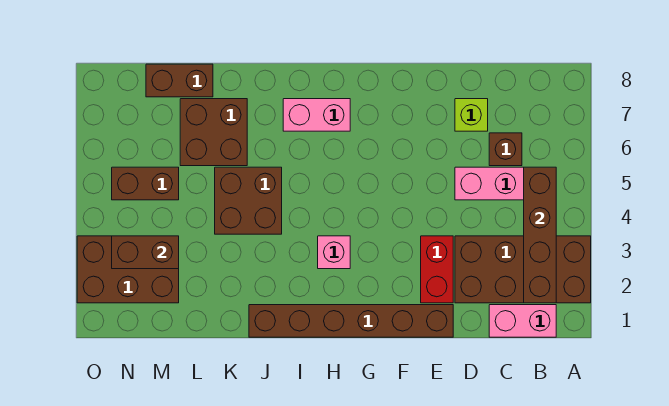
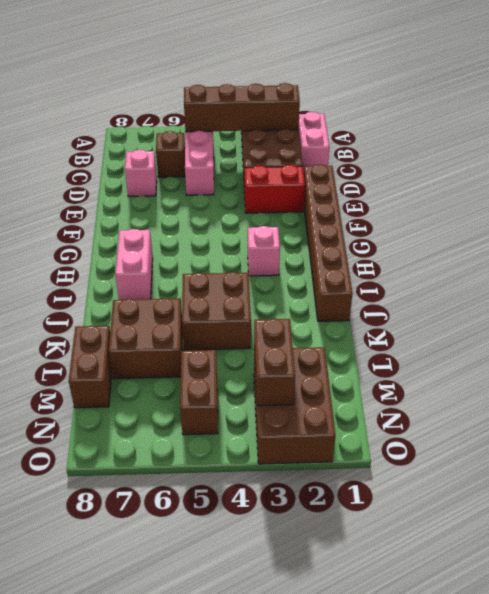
lime 1x1 brick [455,99,488,131] -> pink 1x1 brick [125,150,157,197]

